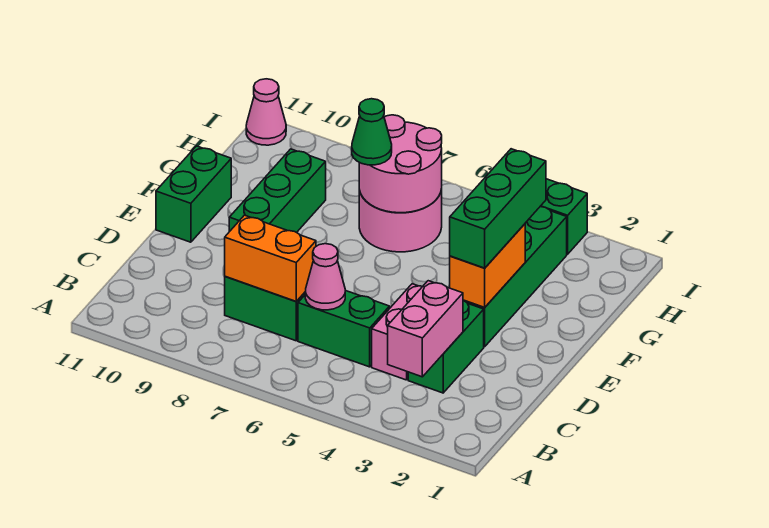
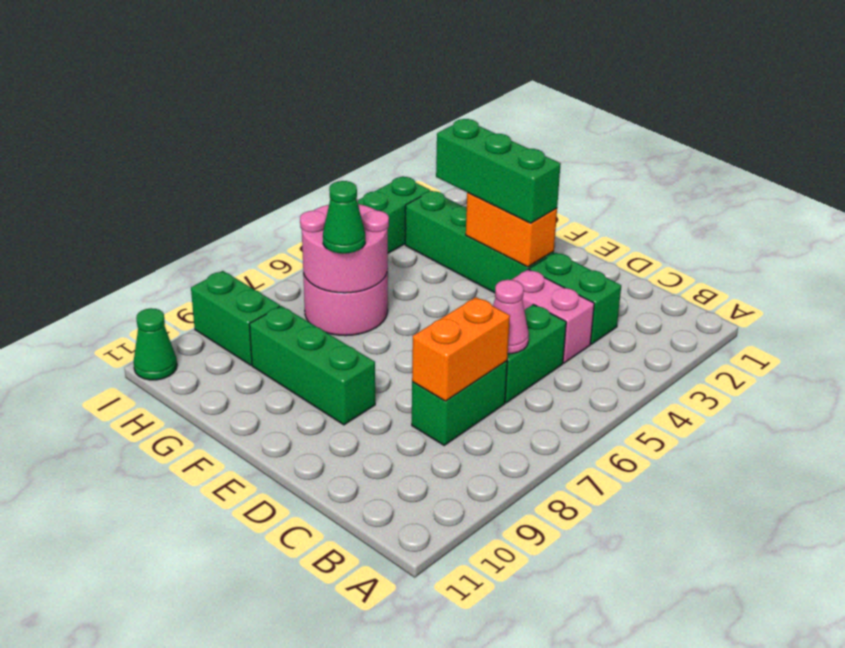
pink 1x2 brick [388,281,463,377] -> none
green 1x2 brick [156,146,231,242] -> green 1x2 brick moved to [191,271,280,365]
pink 1x1 cone [246,79,286,145] -> green 1x1 cone [133,308,177,380]

